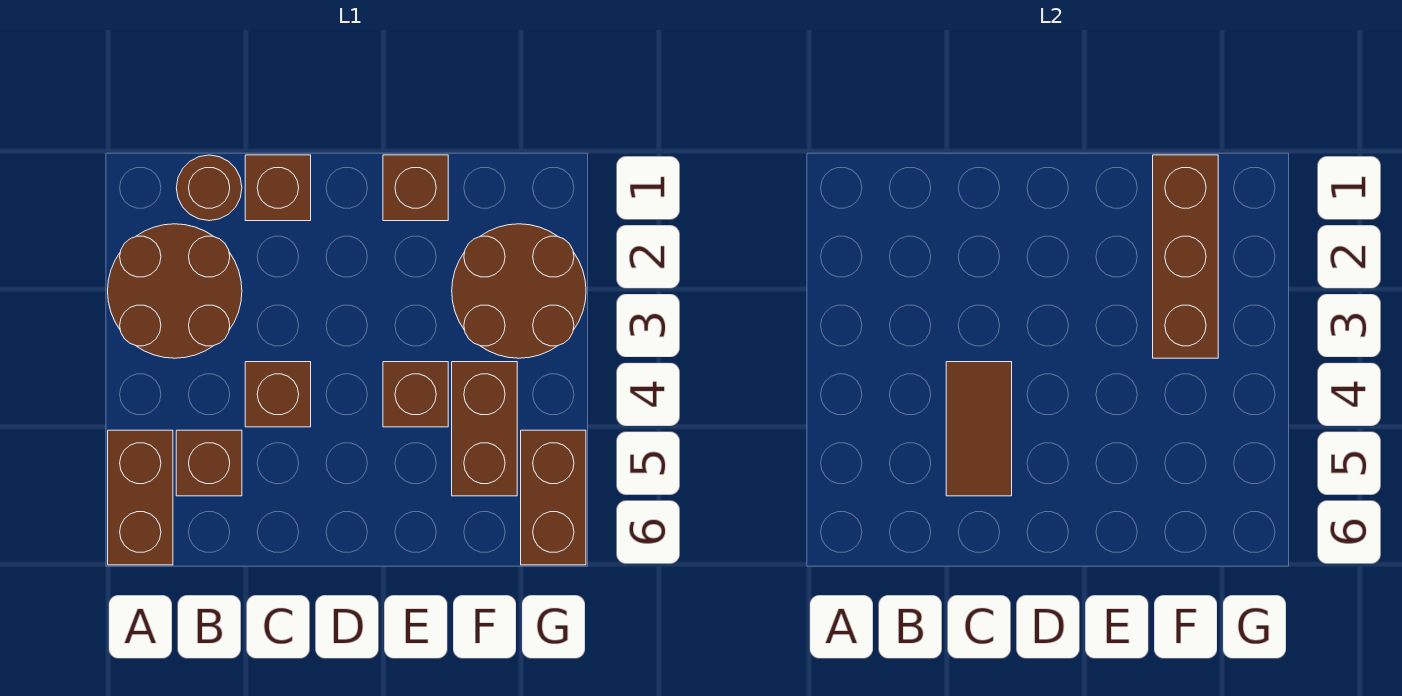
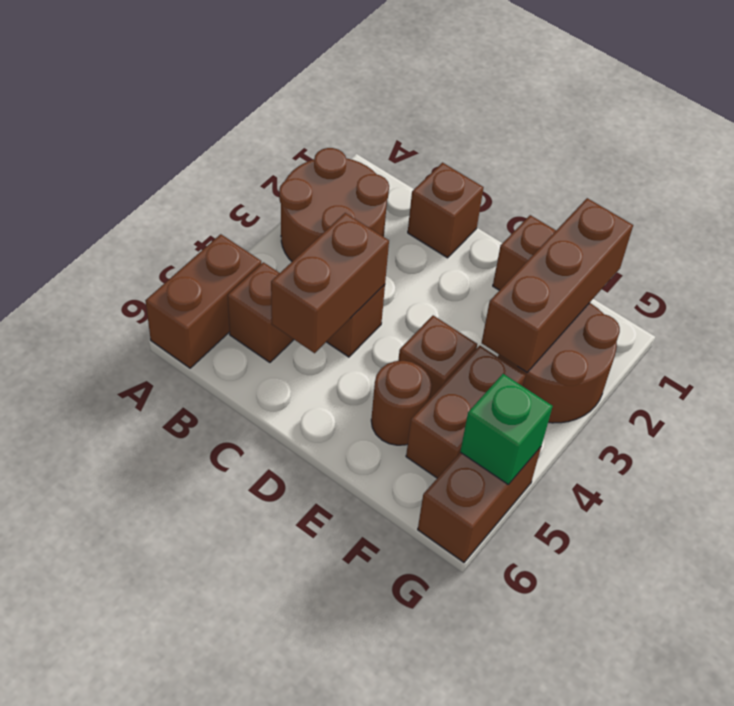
brown 1x1 round brick [176,155,242,221] -> brown 1x1 round brick moved to [371,361,432,445]
brown 1x2 tile [946,362,1012,496] -> brown 1x2 brick [271,213,389,353]
none -> green 1x1 brick [460,374,552,484]

